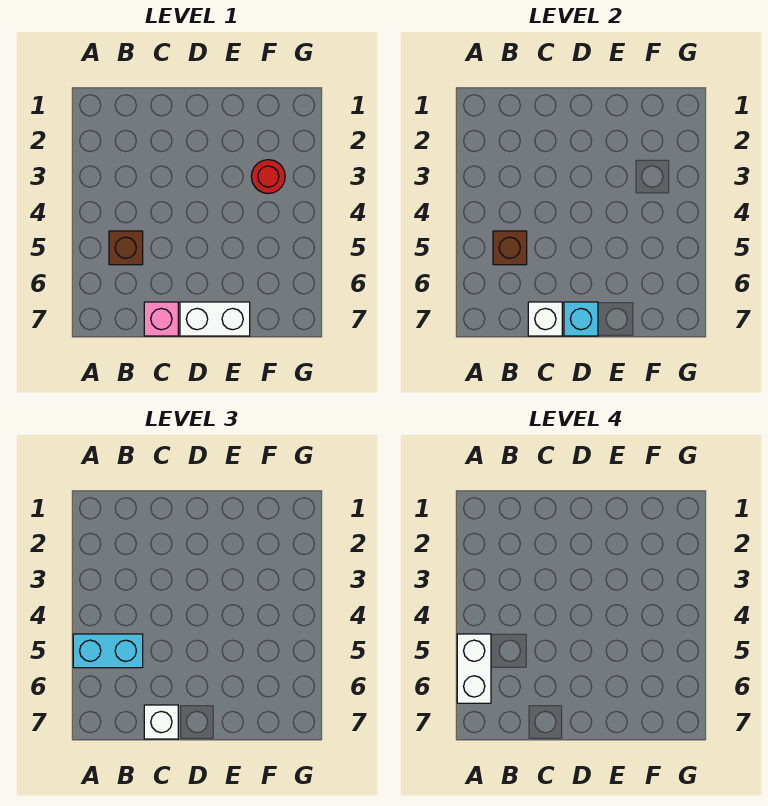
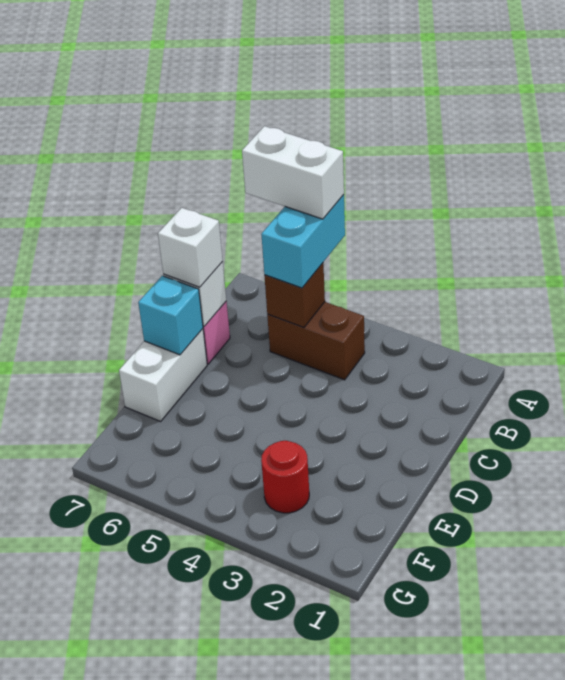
brown 1x1 brick [109,231,143,265] -> brown 1x2 brick [267,302,365,380]

